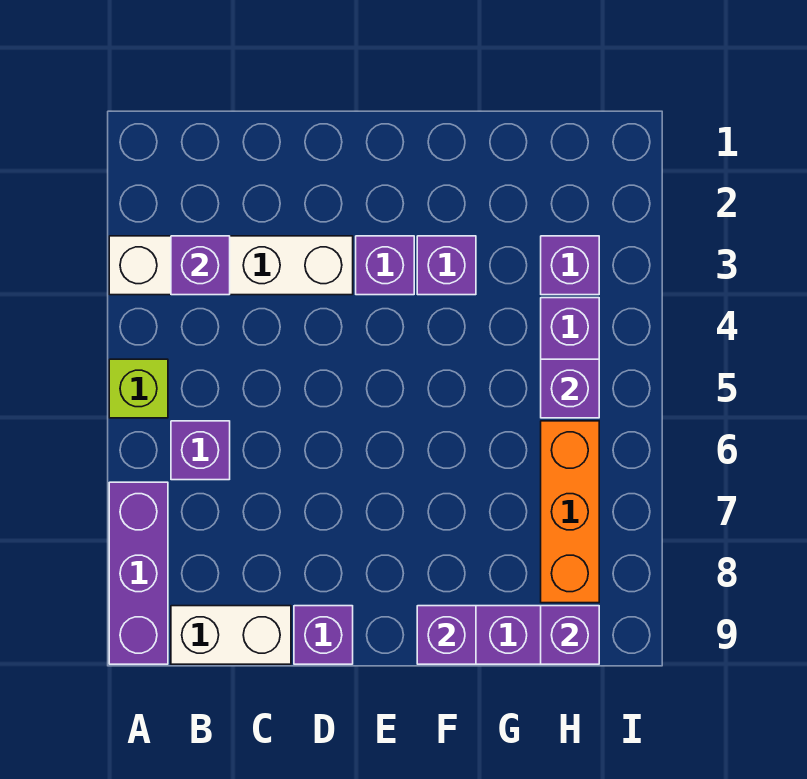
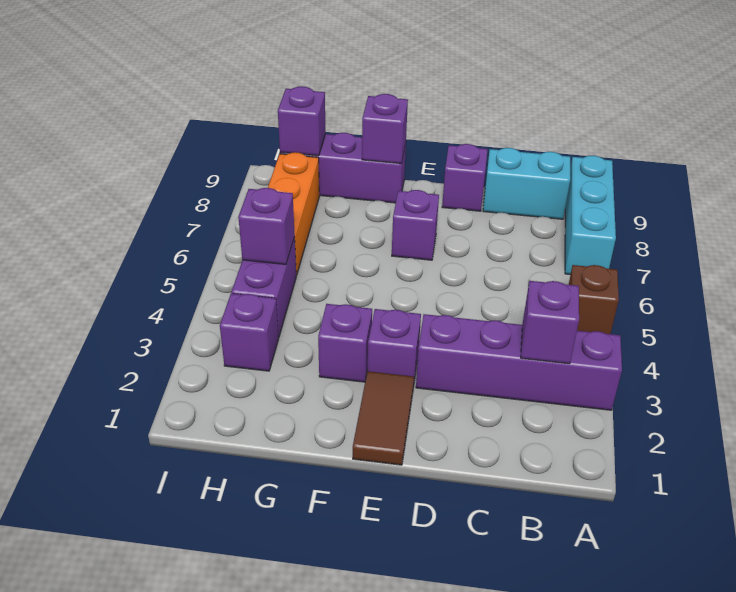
white 1x4 brick [109,236,353,295] -> purple 1x4 brick [416,314,622,410]
lime 1x1 brick [109,359,168,418] -> brown 1x1 brick [569,265,619,334]
purple 1x3 brick [109,482,168,664] -> cyan 1x3 brick [565,156,616,275]
purple 1x1 brick [171,421,230,480] -> purple 1x1 brick moved to [392,190,439,260]
white 1x2 brick [171,606,291,664] -> cyan 1x2 brick [483,148,570,219]
none -> brown 1x2 tile [353,371,414,465]

